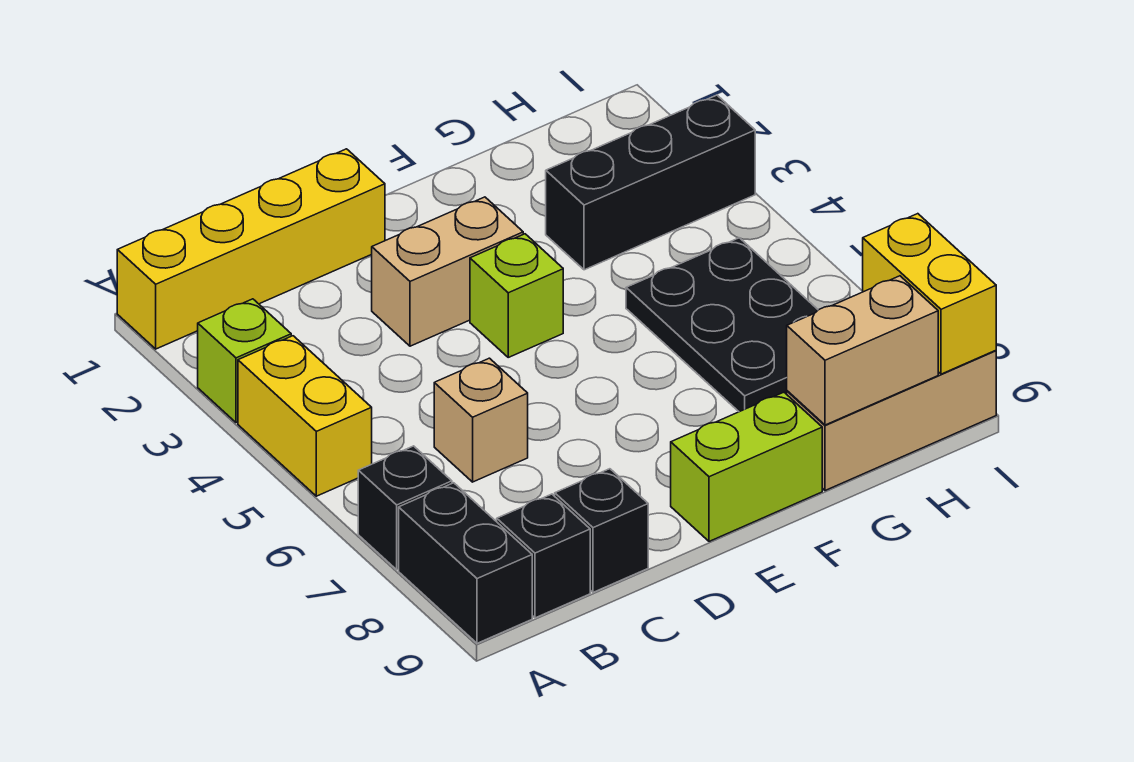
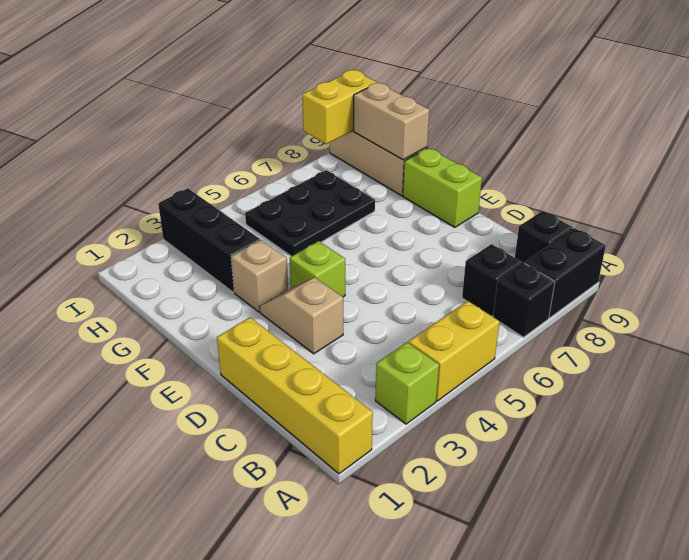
tan 1x1 brick [434,358,528,482] -> tan 1x1 brick moved to [231,240,288,312]
black 1x1 brick [555,469,648,592] -> black 1x1 brick moved to [462,244,522,316]
tan 1x2 brick [372,197,523,346] -> tan 1x2 slope [260,278,343,354]

